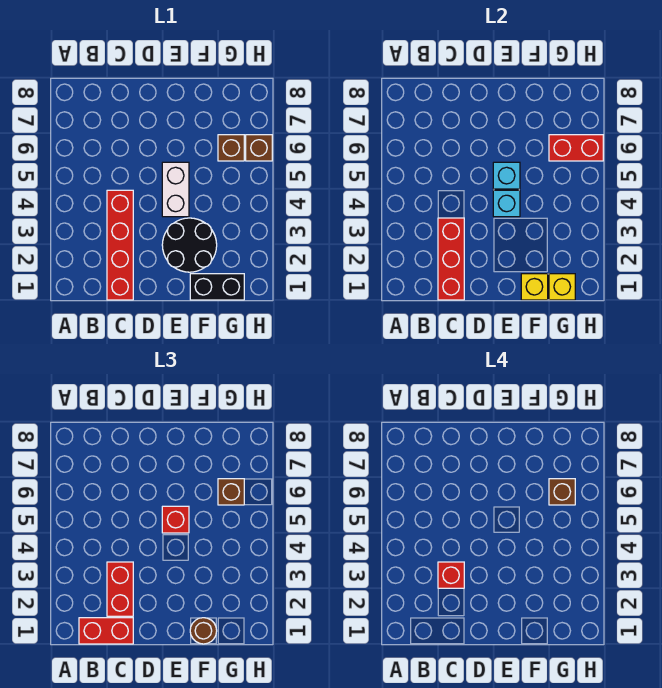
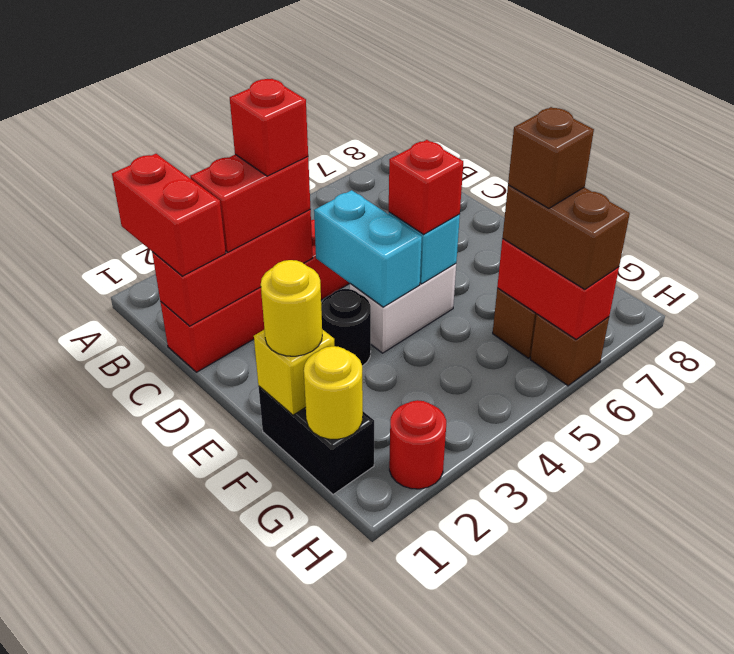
black 2x2 round brick [162,218,217,272] -> black 1x1 round brick [321,289,371,366]
cyan 1x1 brick [493,190,520,217] -> cyan 1x2 brick [314,190,422,307]
brown 1x1 round brick [190,618,217,644] -> yellow 1x1 round brick [261,260,322,356]
yellow 1x1 brick [549,274,575,300] -> yellow 1x1 round brick [304,346,363,439]
brown 1x1 brick [218,479,244,505] -> brown 1x2 brick [503,185,630,289]
none -> red 1x1 round brick [389,400,446,489]

